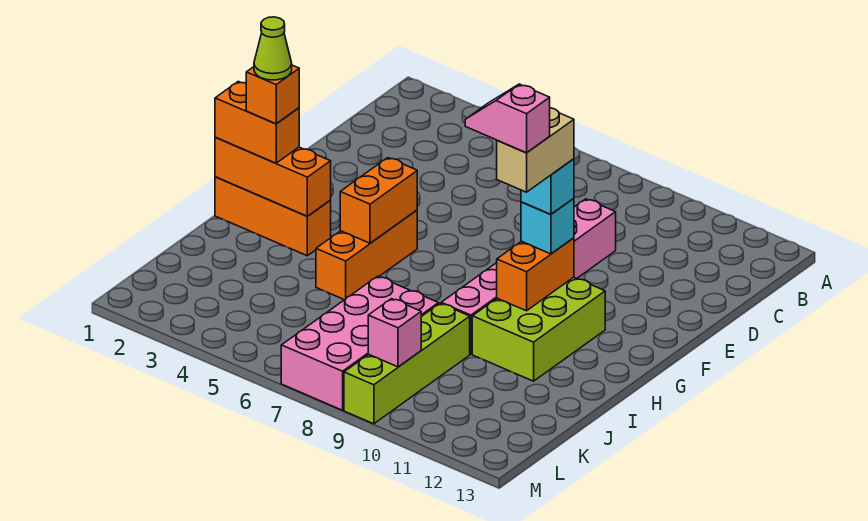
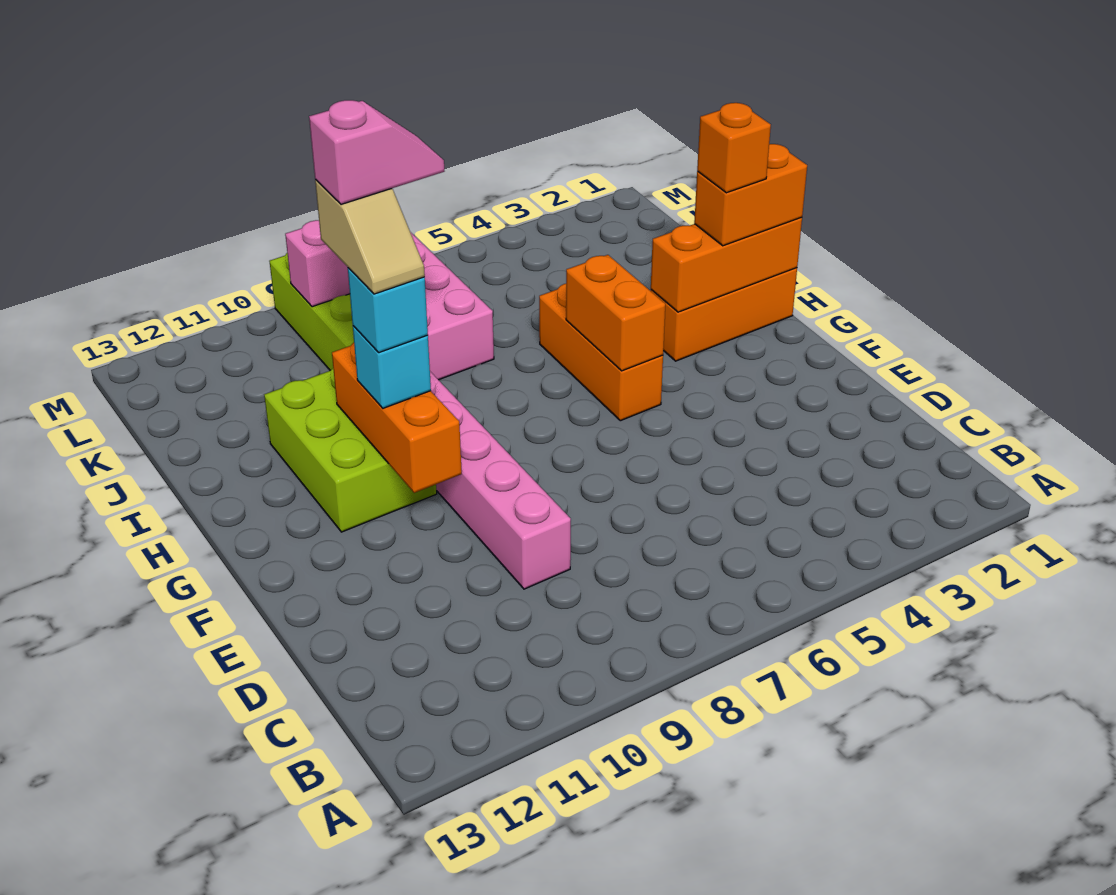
orange 1x2 brick [497,238,574,311] -> orange 1x3 brick [332,343,462,493]
tan 1x2 brick [497,108,574,192] -> tan 1x2 slope [315,179,425,294]
lime 1x1 cone [254,17,292,80] -> none

